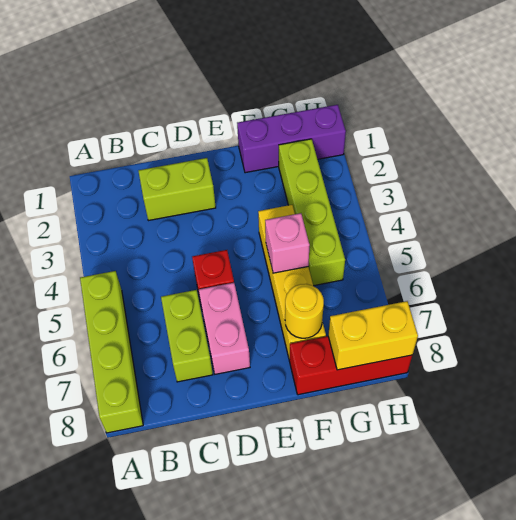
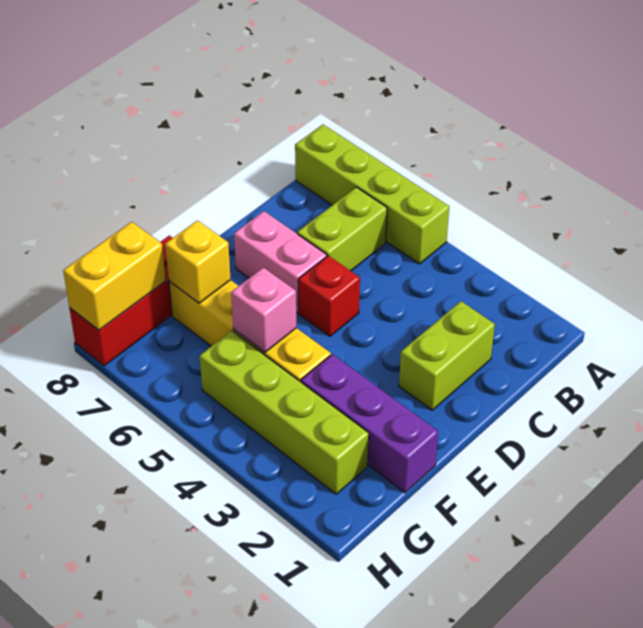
lime 1x2 brick [161,290,213,382] -> lime 1x2 brick turned to [297,187,387,271]
purple 1x3 brick [237,105,346,173] -> purple 1x3 brick turned to [301,354,438,493]
yellow 1x1 round brick [285,284,324,338] -> yellow 1x1 brick [165,220,231,303]

